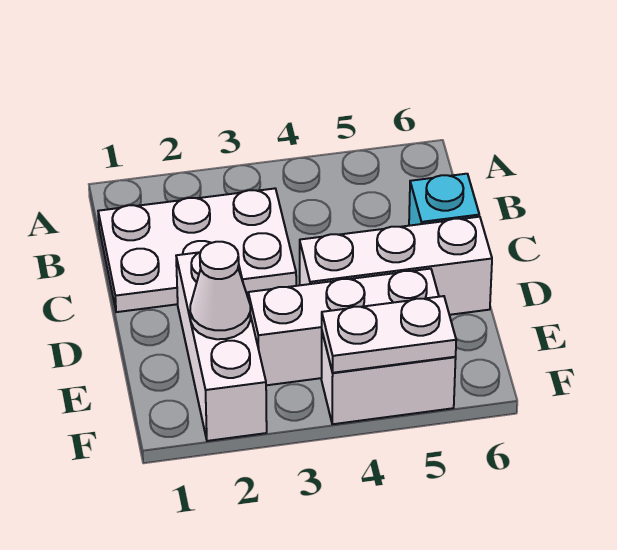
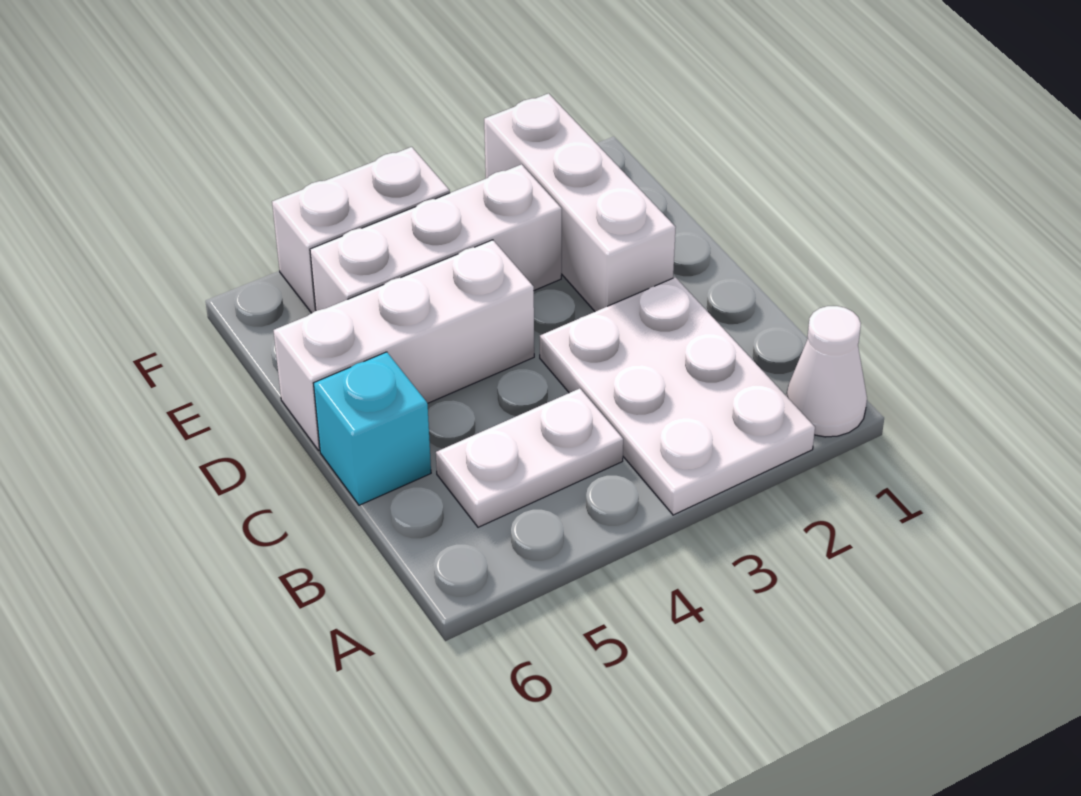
white 2x3 plate [98,188,296,312] -> white 2x3 plate turned to [540,277,815,515]
white 1x1 cone [190,242,250,339] -> white 1x1 cone moved to [786,306,867,437]
white 1x2 plate [322,296,456,373] -> white 1x2 plate moved to [436,388,623,527]

